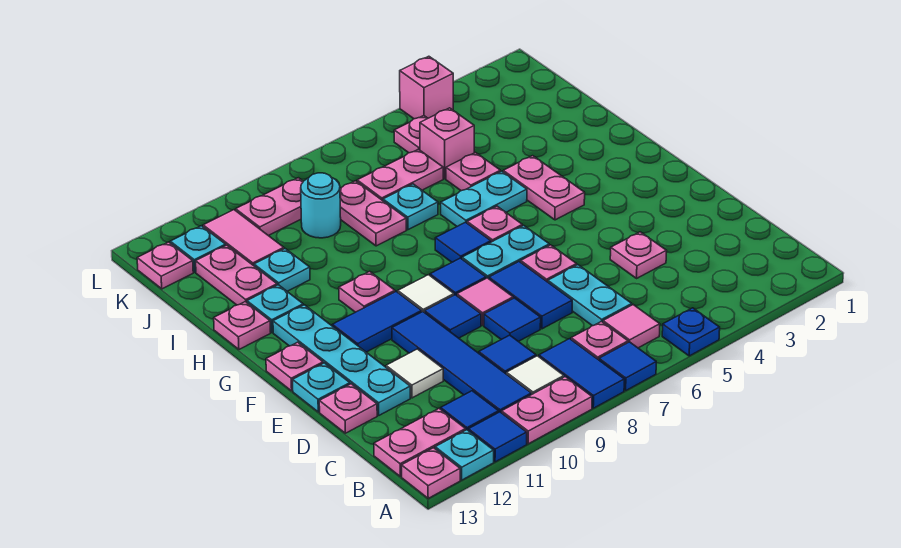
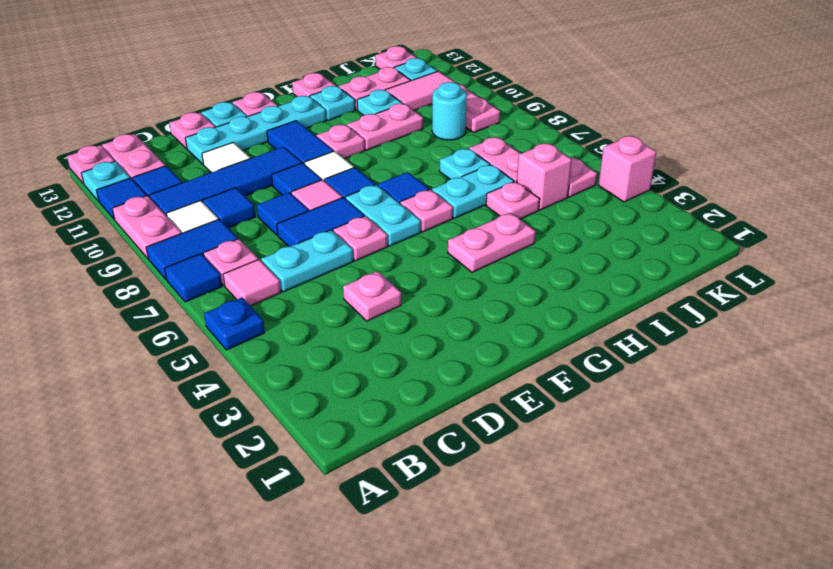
cyan 1x2 plate [441,171,527,226] -> cyan 1x2 plate turned to [432,165,514,218]
pink 1x2 plate [340,181,406,246] -> pink 1x2 plate moved to [347,104,423,150]

